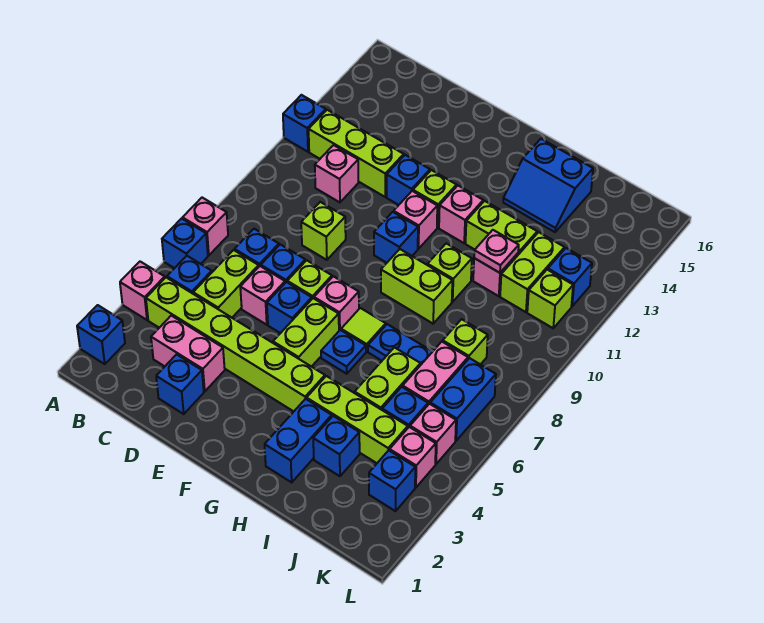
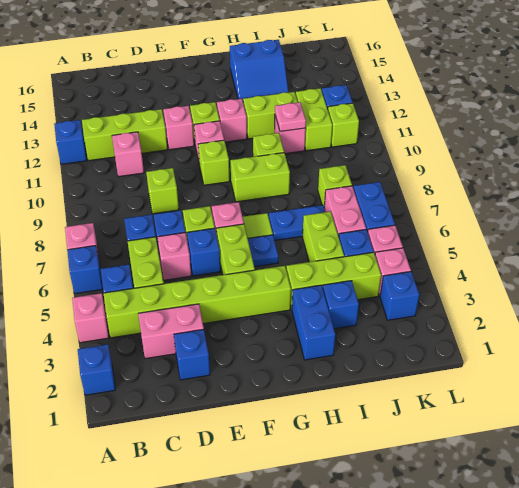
blue 1x1 brick [387,155,430,205] -> pink 1x1 brick [163,106,194,150]
blue 1x1 brick [374,212,418,263] -> lime 1x1 brick [198,140,230,185]

